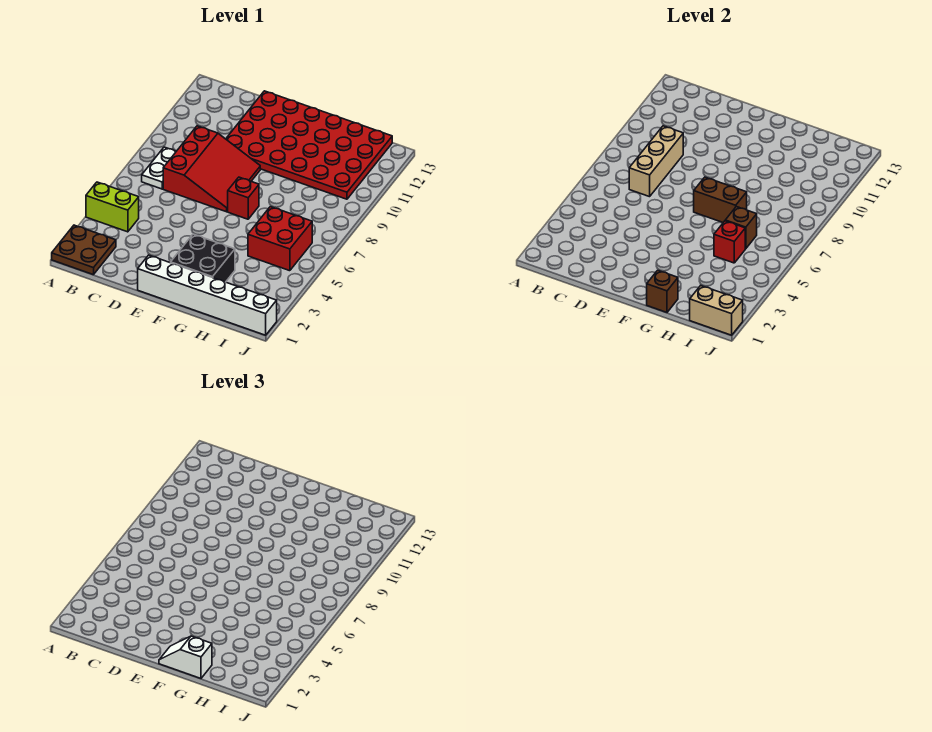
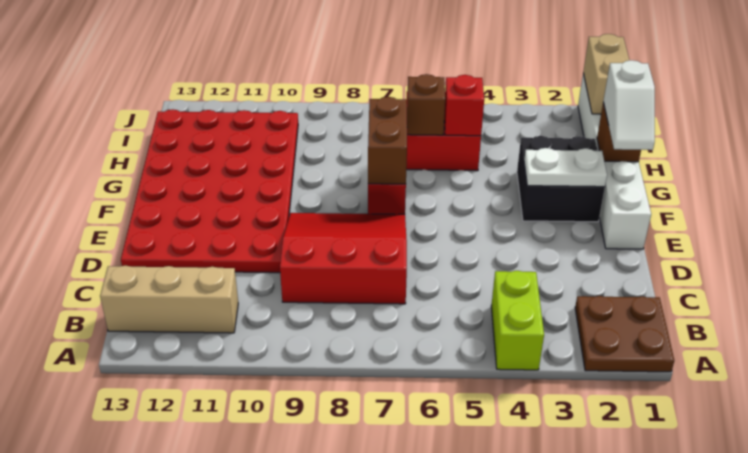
white 1x2 plate [142,147,176,189] -> white 1x2 plate moved to [524,148,607,187]
tan 1x3 brick [629,126,683,197] -> tan 1x3 brick moved to [100,266,238,333]

